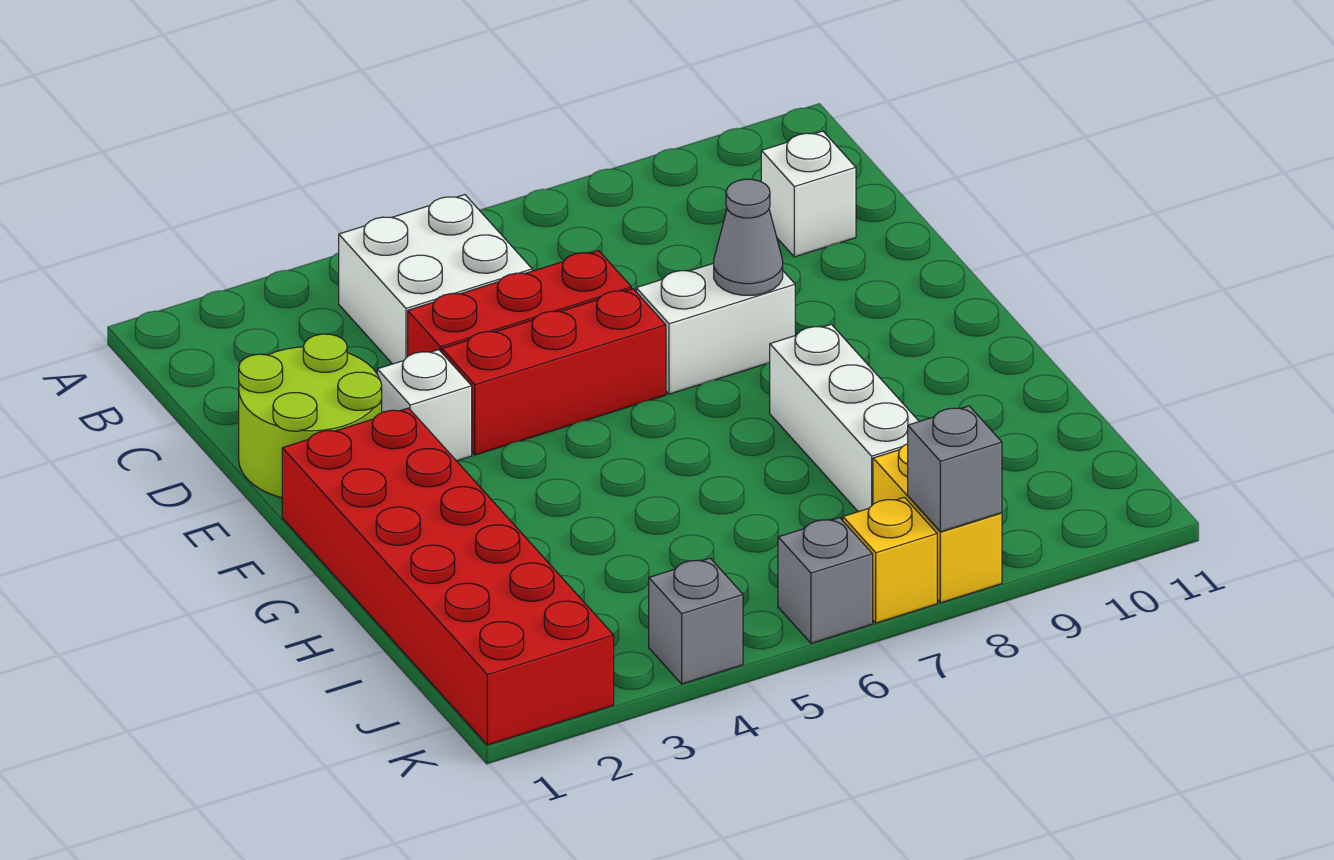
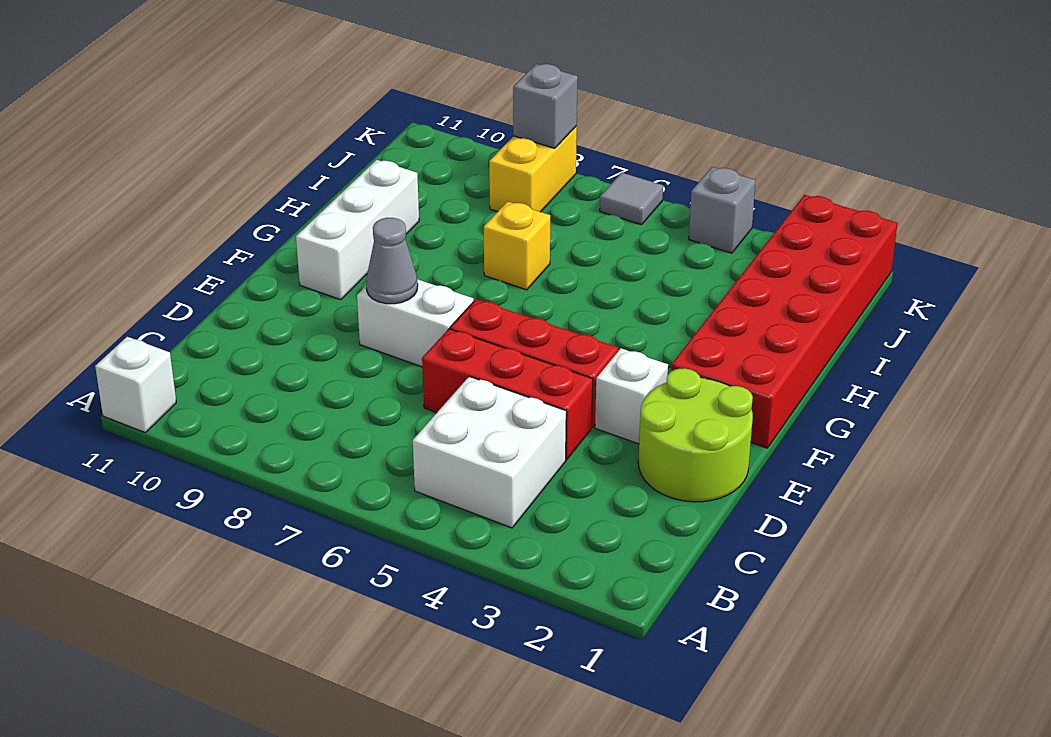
white 1x1 brick [761,131,856,257] -> white 1x1 brick moved to [95,337,176,433]
white 1x3 brick [770,324,919,512] -> white 1x3 brick moved to [296,160,419,300]
grey 1x1 brick [778,518,873,643] -> grey 1x1 tile [600,173,663,225]
yellow 1x1 brick [843,497,937,623] -> yellow 1x1 brick moved to [484,202,550,290]

